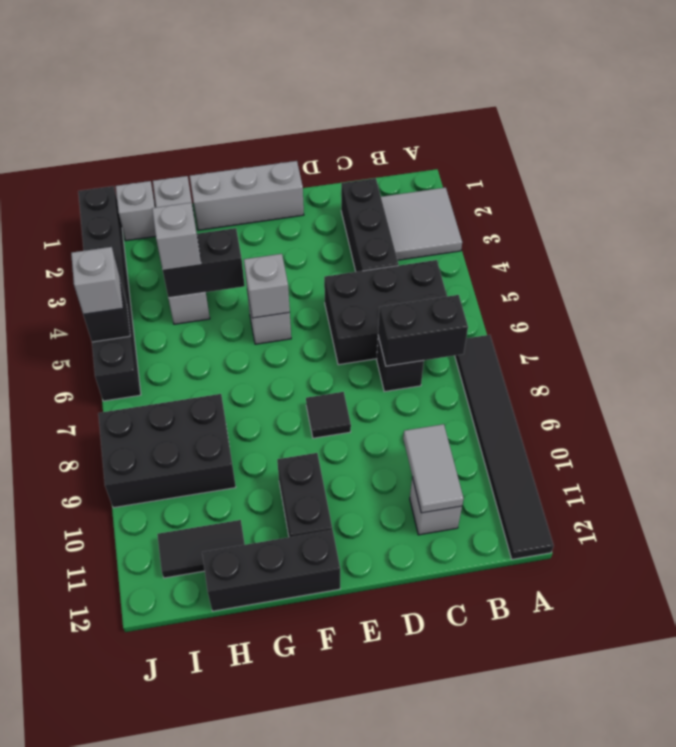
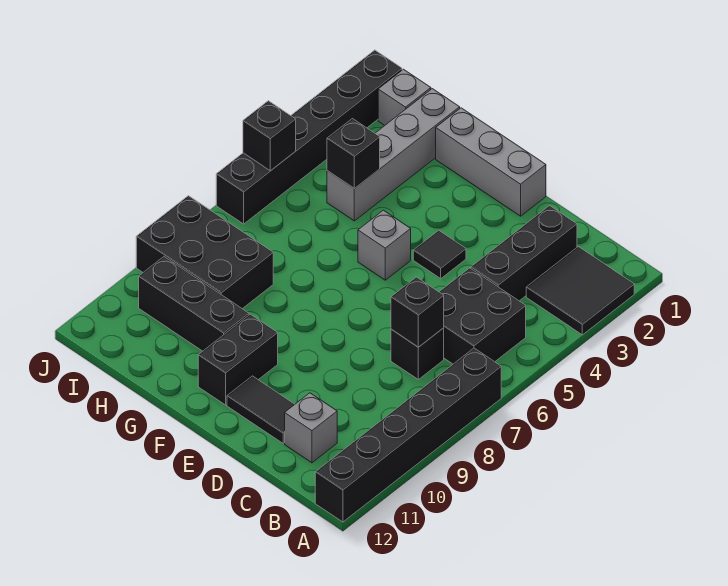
grey 2x2 tile [381,187,462,260] -> black 2x2 tile [526,247,634,335]
black 1x6 tile [455,335,554,559] -> black 1x6 brick [315,348,501,522]
black 2x3 brick [324,260,447,365] -> black 2x2 brick [439,268,526,364]
black 1x2 brick [378,295,468,366] -> black 1x1 brick [391,277,444,347]
grey 1x2 tile [403,424,464,513] -> none
black 1x1 tile [306,392,351,438] -> black 1x1 tile moved to [413,230,466,279]
grey 1x1 brick [244,254,290,318] -> none
black 1x3 brick [202,530,340,611] -> black 1x3 brick moved to [139,257,249,351]
black 1x2 brick [163,228,245,298] -> black 1x1 brick [327,119,380,189]
grey 1x1 brick [152,203,201,269] -> none
black 1x2 tile [157,520,245,578] -> black 1x2 tile moved to [227,376,295,443]
grey 1x1 brick [71,247,123,315] -> none

